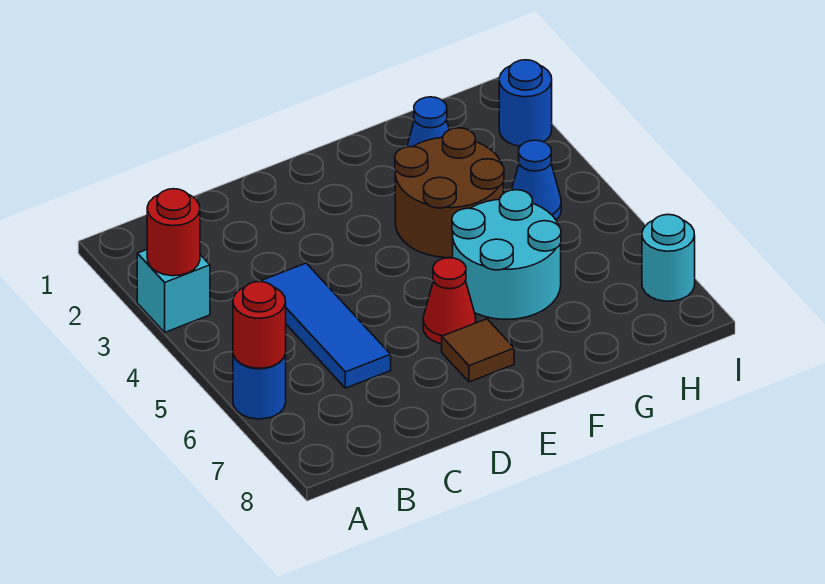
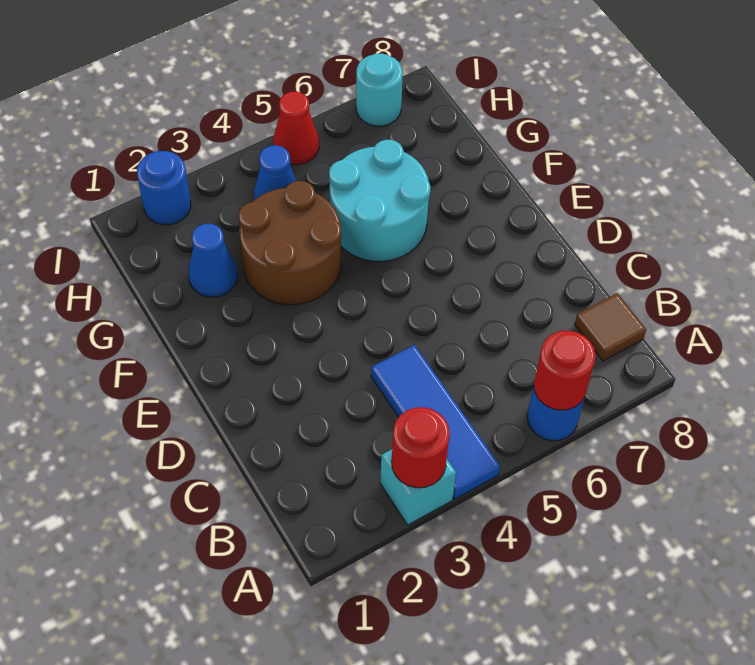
blue 1x3 tile [261,263,391,388] -> blue 1x3 tile turned to [371,345,500,499]
red 1x1 cone [423,258,476,344] -> red 1x1 cone moved to [273,92,319,164]
brown 1x1 tile [442,319,514,382] -> brown 1x1 tile moved to [575,293,646,361]

